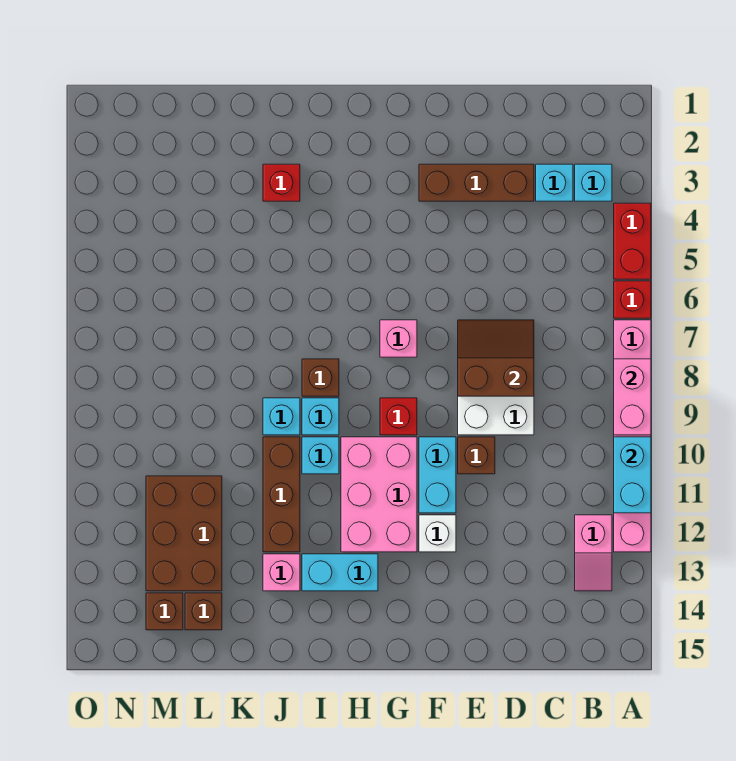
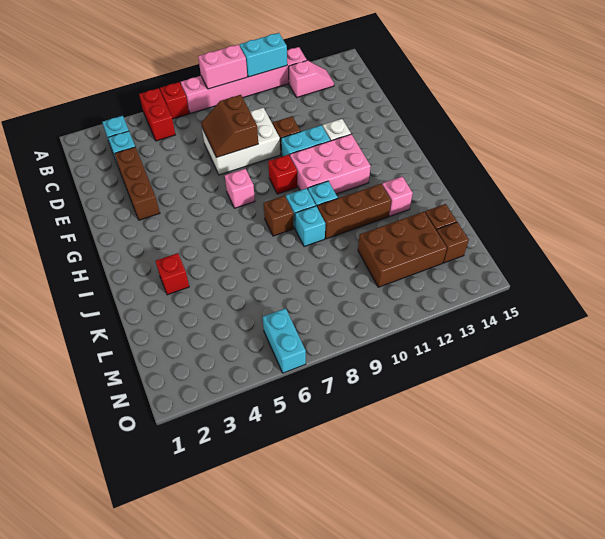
red 1x2 brick [614,203,651,279] -> red 1x2 brick turned to [139,88,175,141]
cyan 1x2 brick [302,554,378,591] -> cyan 1x2 brick moved to [263,308,306,373]

